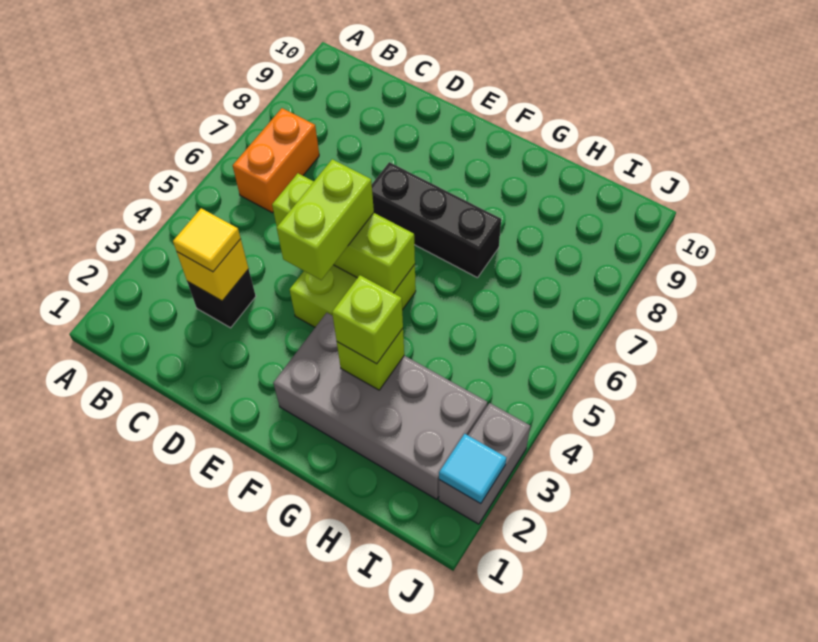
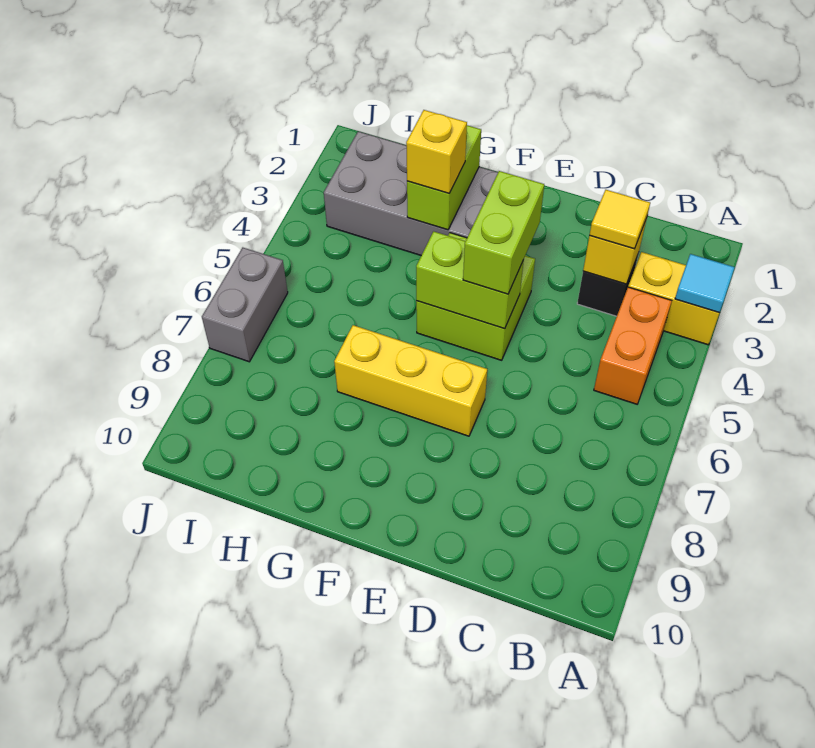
none -> yellow 1x2 brick [628,252,719,345]
orange 1x2 brick [233,108,319,213] -> orange 1x2 brick moved to [594,287,672,404]
lime 1x3 brick [272,173,415,293] -> lime 1x2 brick [416,231,524,329]
black 1x3 brick [372,162,501,278] -> yellow 1x3 brick [334,325,487,436]
lime 1x1 brick [337,328,404,390] -> lime 1x2 brick [407,125,481,230]
lime 1x1 brick [332,275,403,364] -> yellow 1x1 brick [406,110,467,193]
grey 1x2 brick [439,403,530,524] -> grey 1x2 brick moved to [202,248,288,362]
cyan 1x1 tile [439,434,506,504] -> cyan 1x1 tile moved to [675,254,735,313]

